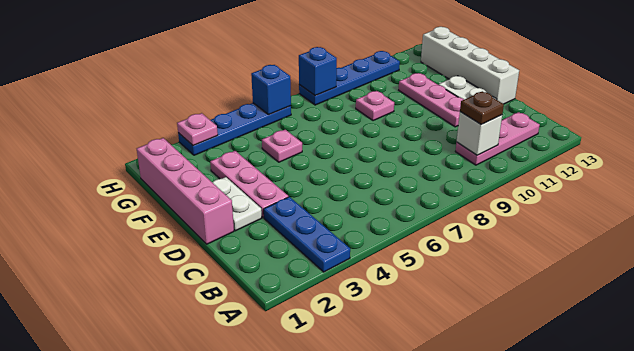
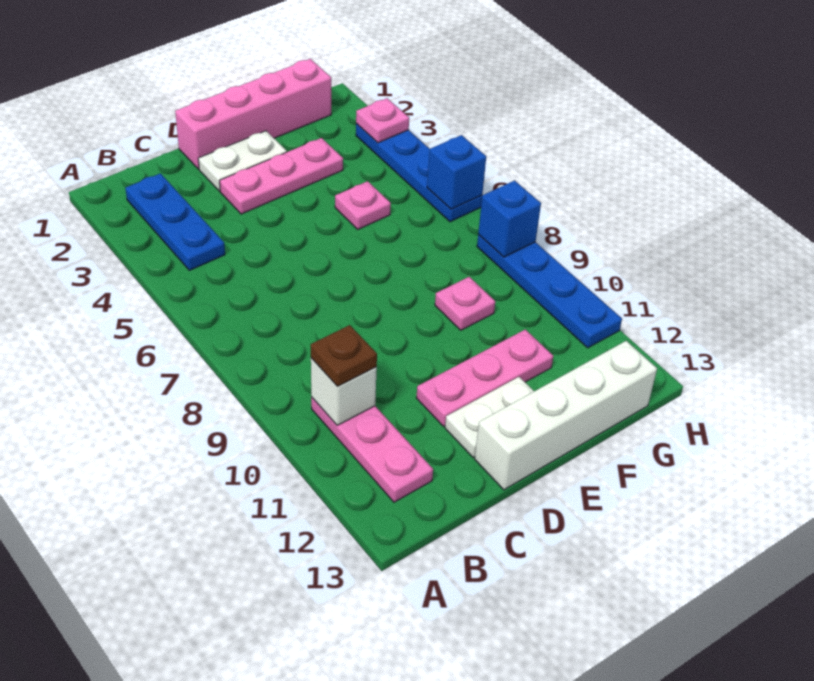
blue 1x3 plate [264,197,350,272] -> blue 1x3 plate turned to [125,173,225,270]

